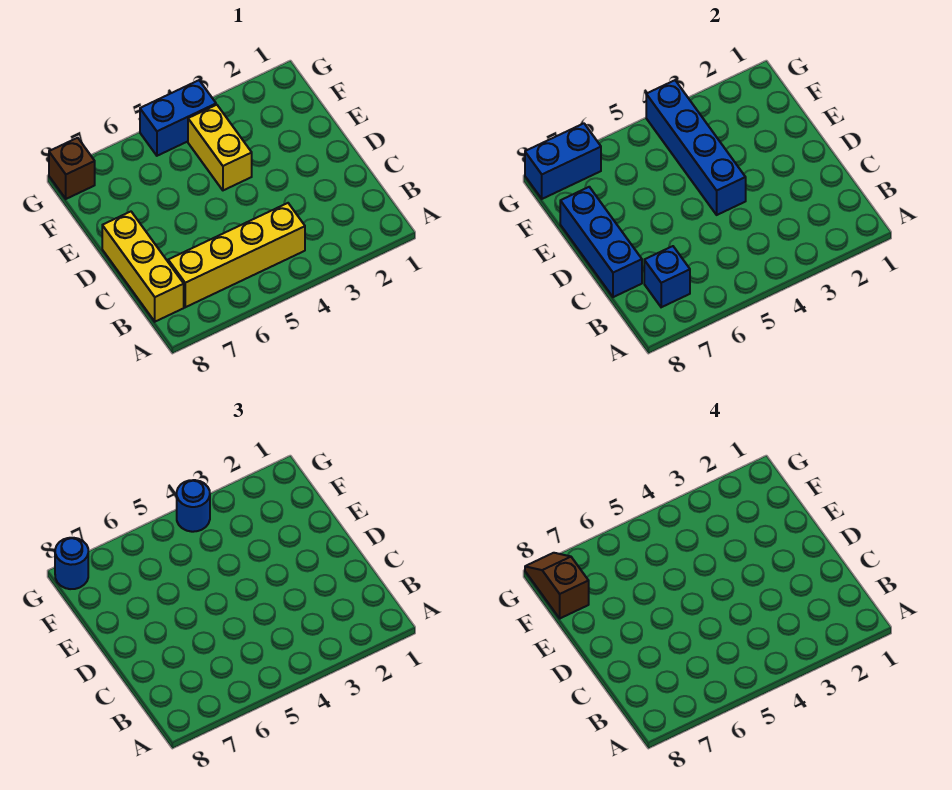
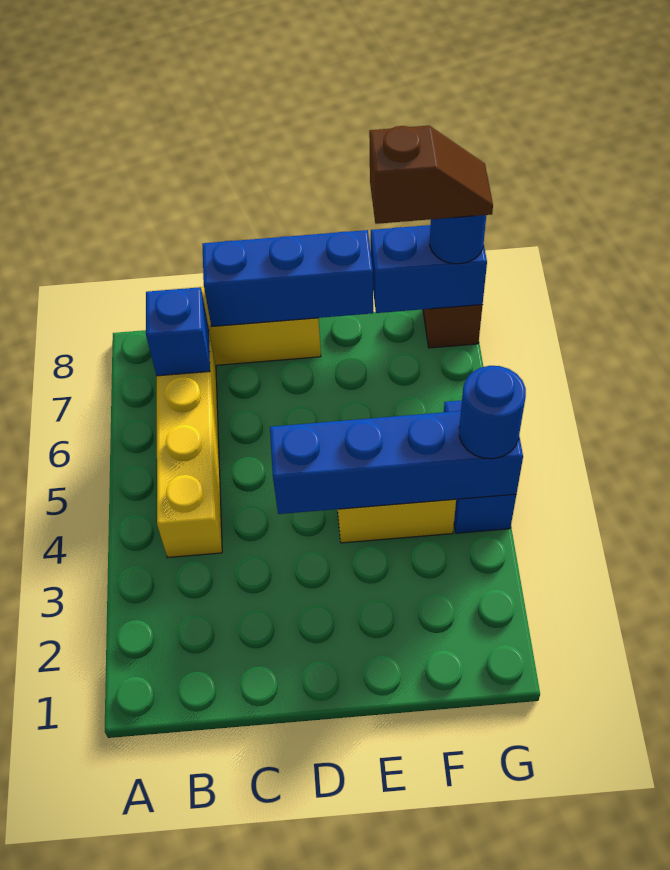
blue 1x2 brick [525,123,601,199] -> blue 1x2 brick turned to [371,225,487,313]

